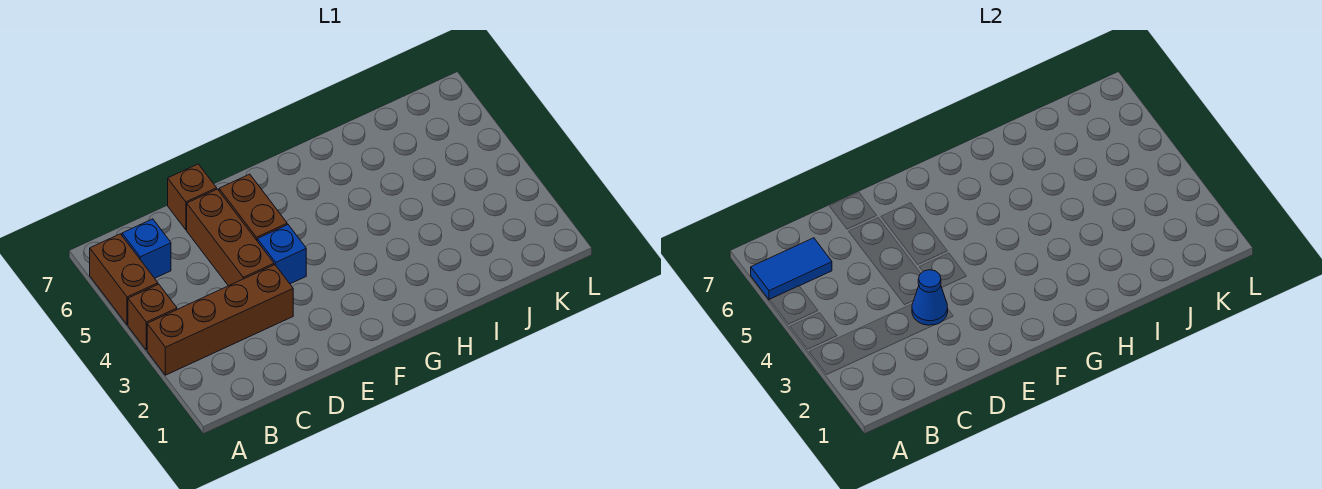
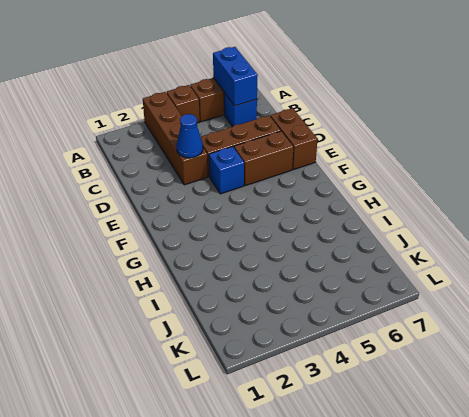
blue 1x2 tile [751,238,832,300] -> blue 1x2 brick [213,47,258,106]
brown 1x1 brick [168,164,217,230] -> brown 1x2 brick [270,108,318,170]

